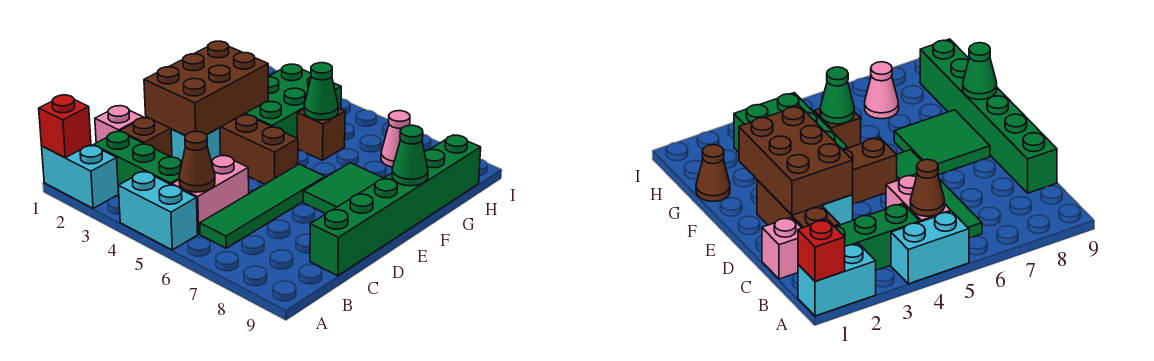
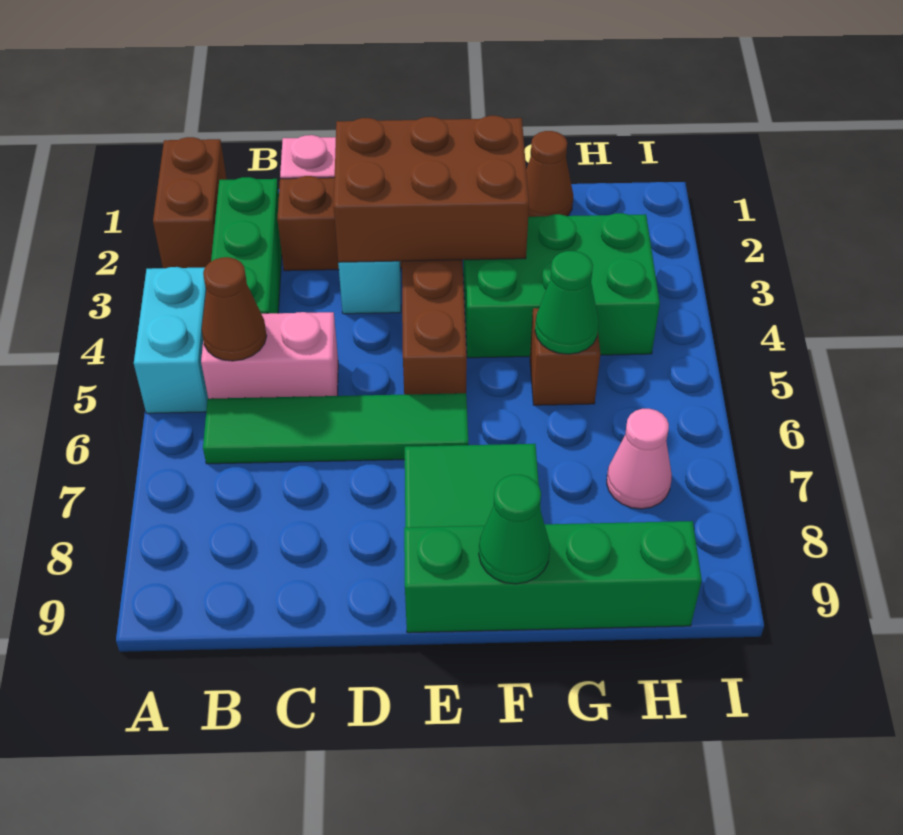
cyan 1x2 brick [42,145,119,208] -> brown 1x2 brick [153,137,227,268]
red 1x1 brick [39,95,91,158] -> none
green 1x6 brick [310,135,481,276] -> green 1x4 brick [404,521,702,633]

